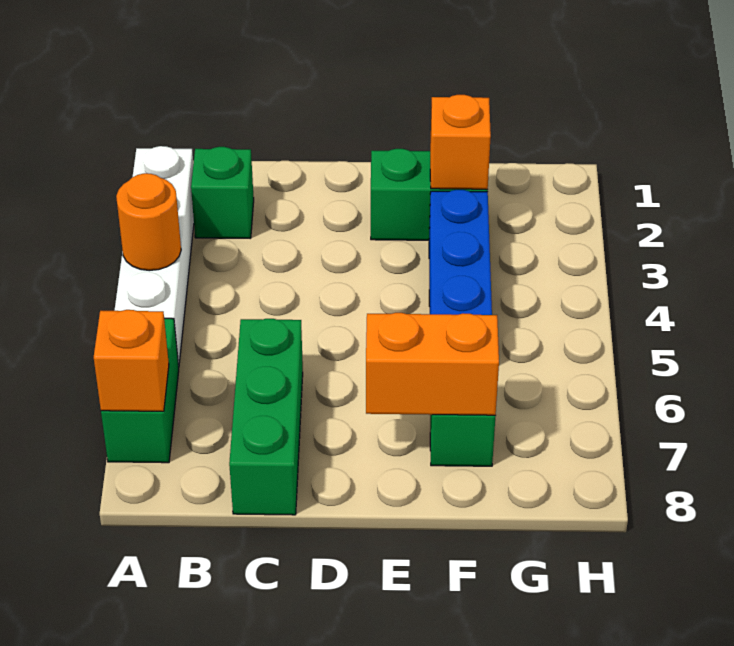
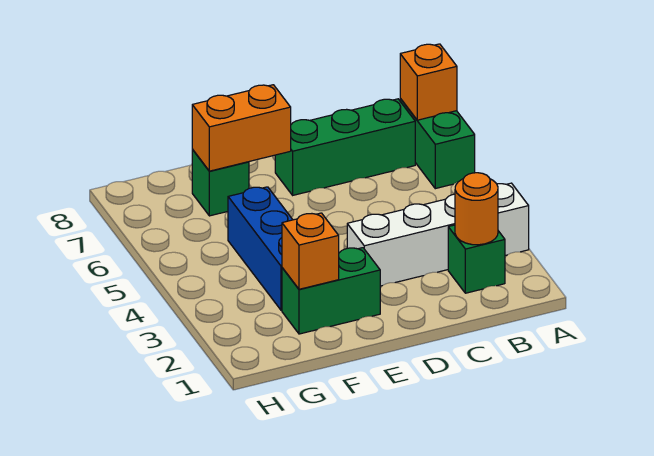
white 1x4 brick [114,146,194,366] -> white 1x4 brick turned to [347,183,529,286]
orange 1x1 round brick [116,173,181,271] -> orange 1x1 round brick moved to [455,173,498,245]
green 1x3 brick [229,319,303,515] -> green 1x3 brick turned to [275,99,415,195]

